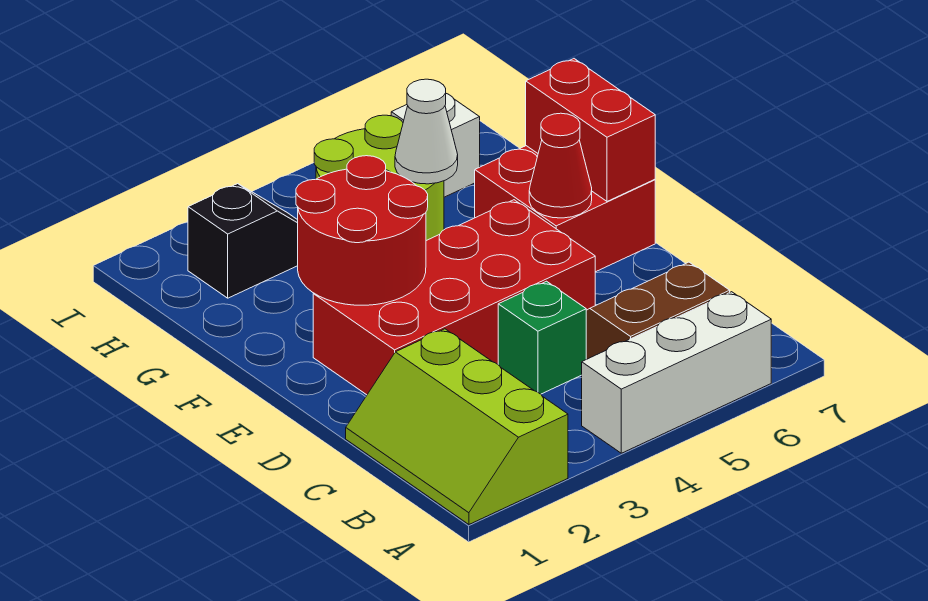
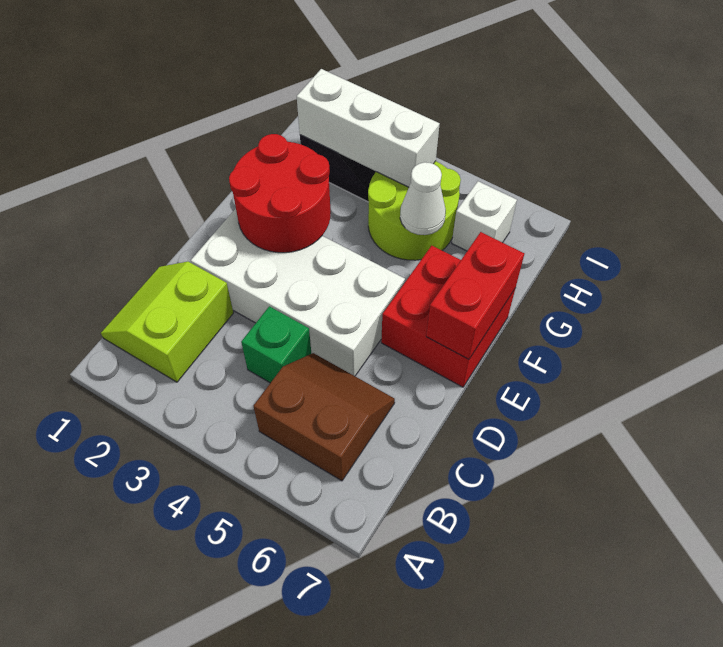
lime 2x3 slope [346,329,568,524] -> lime 2x2 slope [101,262,233,382]
white 1x3 brick [582,292,771,453] -> white 1x3 brick moved to [297,69,440,187]
red 2x4 brick [313,200,595,395] -> white 2x4 brick [191,209,405,376]
red 1x1 cone [529,113,592,218] -> none

